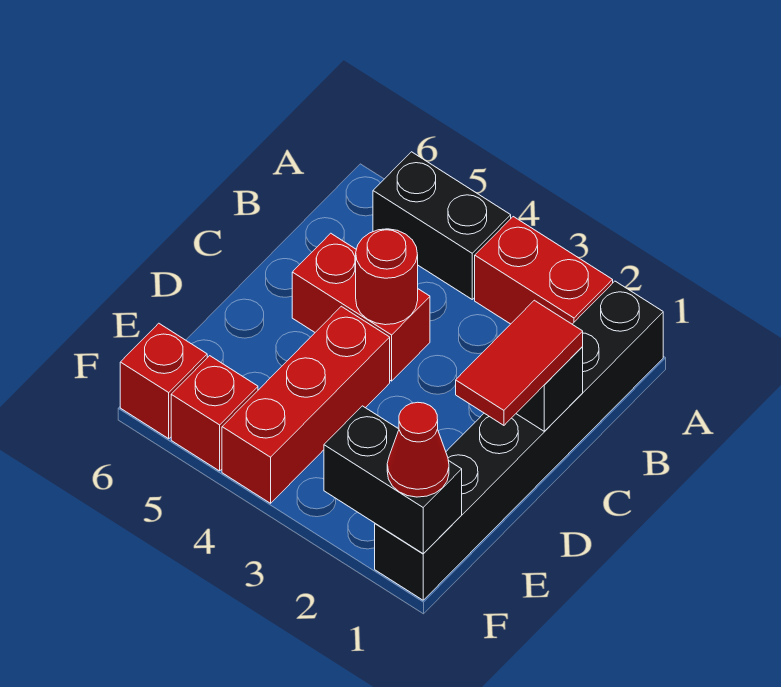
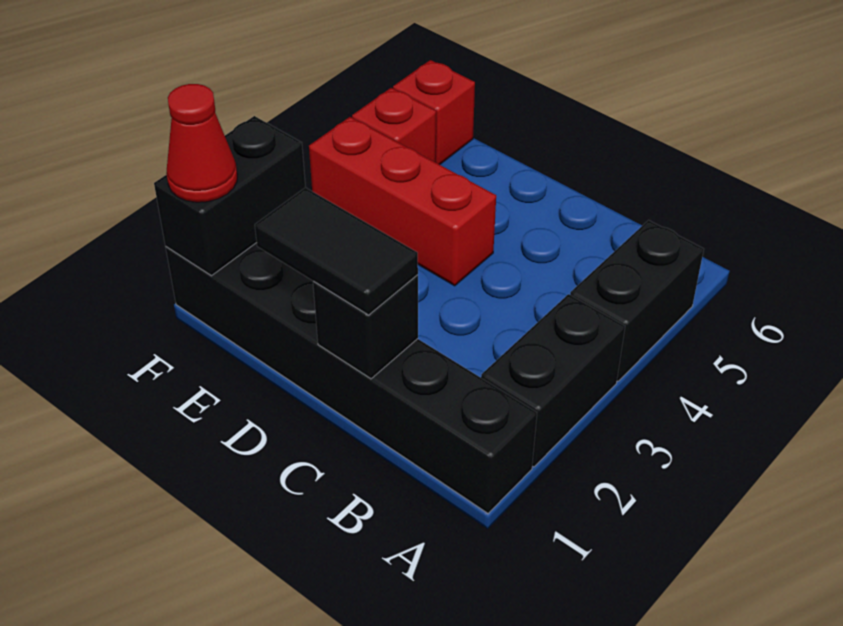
red 1x2 brick [475,217,613,324] -> black 1x2 brick [481,294,625,467]
red 1x2 tile [456,300,583,425] -> black 1x2 tile [255,187,418,315]
red 1x2 brick [292,233,430,381] -> none
red 1x1 round brick [356,229,418,325] -> none

